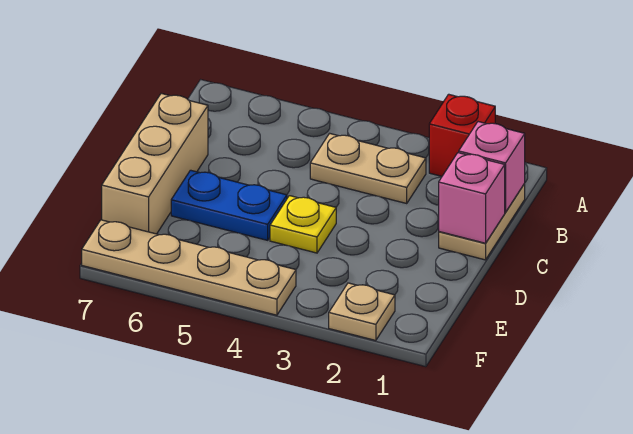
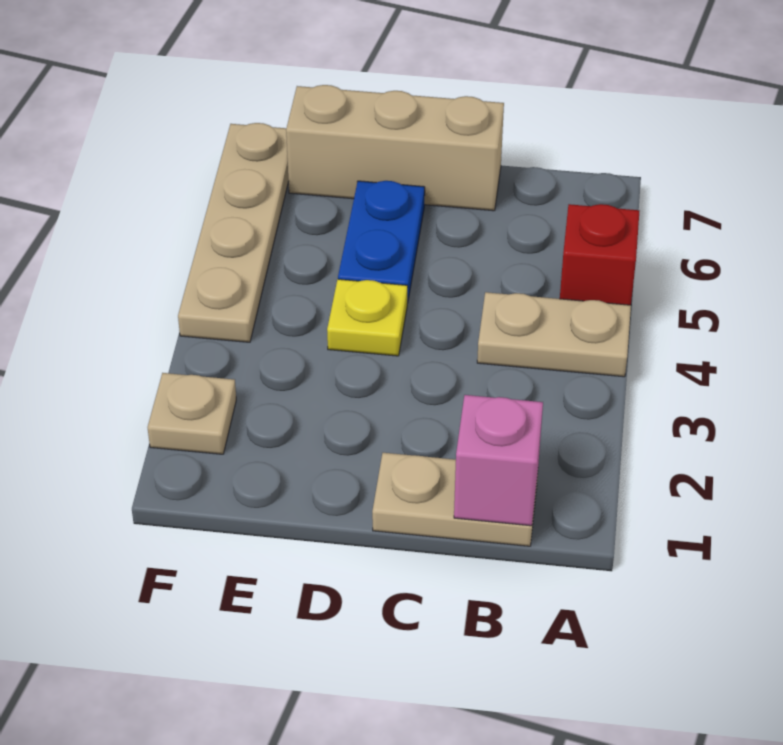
red 1x1 brick [429,94,495,176] -> red 1x1 brick moved to [560,204,639,305]
tan 1x2 plate [310,133,426,203] -> tan 1x2 plate turned to [477,292,631,377]
pink 1x1 brick [439,153,505,243] -> none

